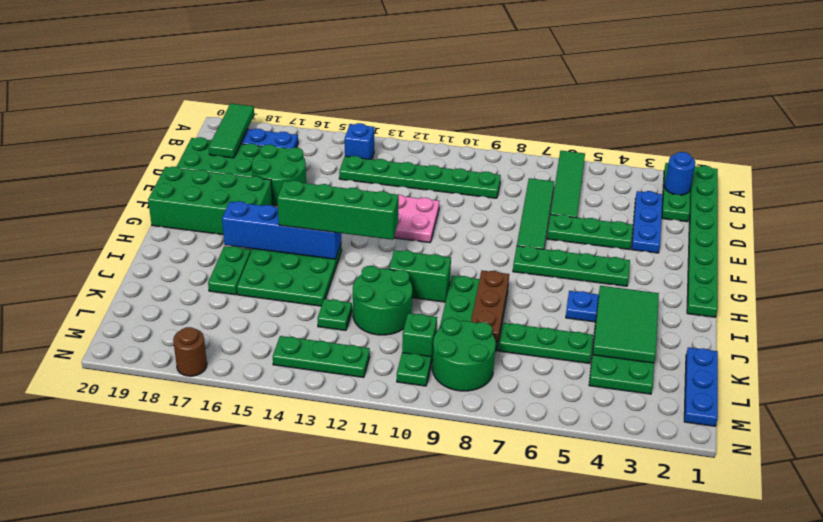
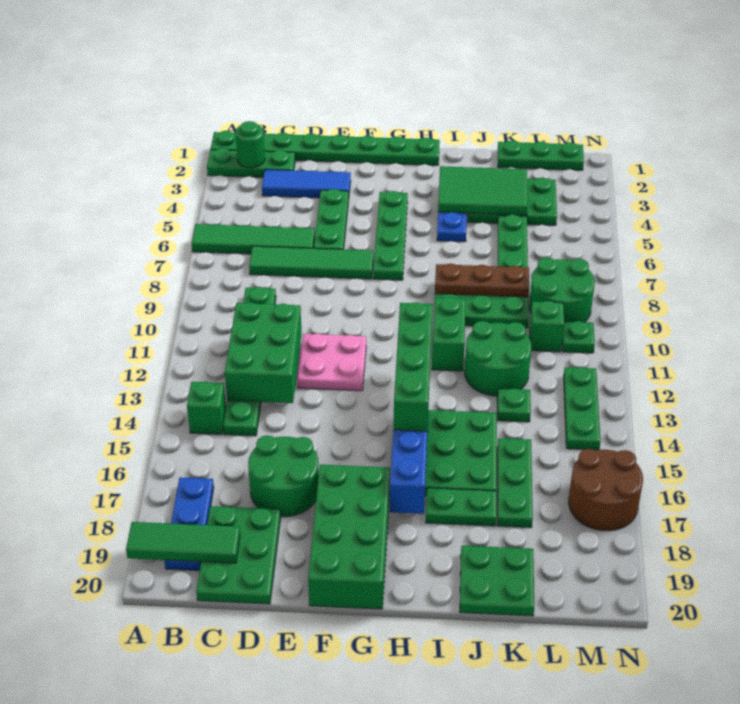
blue 1x1 round brick [665,152,695,195] -> green 1x1 round brick [235,121,265,168]
blue 1x1 brick [345,123,374,159] -> green 1x1 brick [187,382,226,434]
blue 1x3 plate [632,191,663,253] -> blue 1x3 tile [262,170,351,198]
none -> green 2x3 brick [225,302,302,403]
none -> green 2x2 plate [460,546,534,616]
blue 1x3 plate [684,347,718,426] -> green 1x3 plate [498,140,584,170]
none -> green 1x3 plate [497,438,533,528]
brown 1x1 round brick [173,327,207,376] -> brown 2x2 round brick [569,449,643,531]

